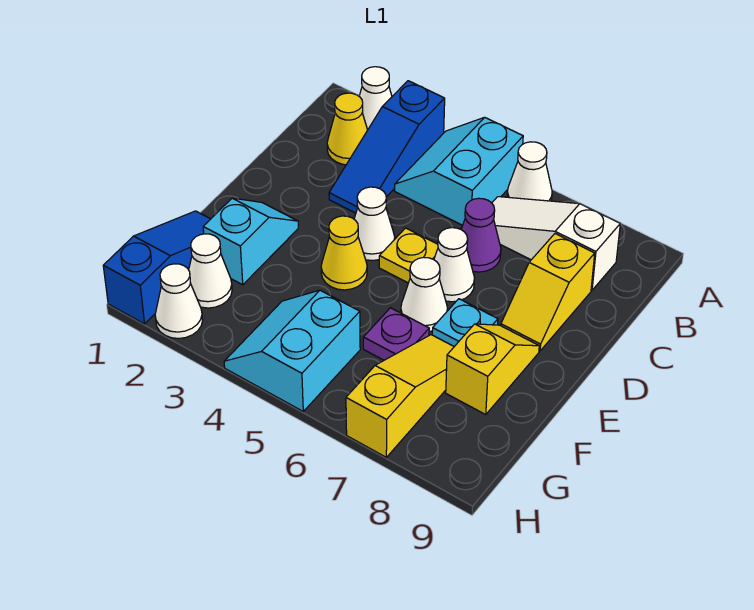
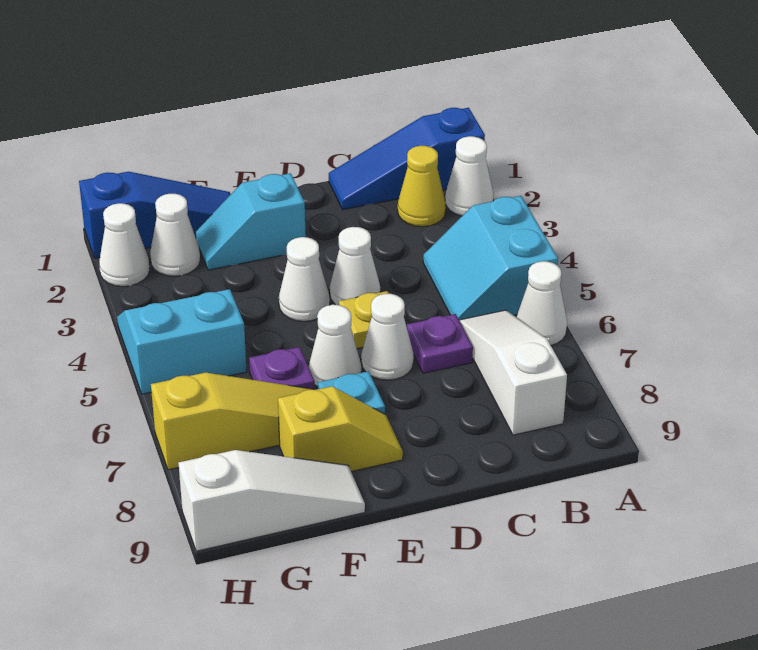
blue 1x3 slope [329,81,445,213] -> blue 1x3 slope moved to [329,108,485,210]
cyan 2x2 slope [395,117,523,225] -> cyan 2x2 slope turned to [423,196,558,320]
purple 1x1 cone [461,198,501,272] -> purple 1x1 plate [407,314,473,373]
yellow 1x2 slope [501,234,595,351] -> none
cyan 1x2 slope [203,198,298,285] -> cyan 1x2 slope turned to [195,173,306,270]
yellow 1x1 cone [321,216,367,290] -> white 1x1 cone [279,237,330,321]
none -> white 1x3 slope [178,450,365,551]

